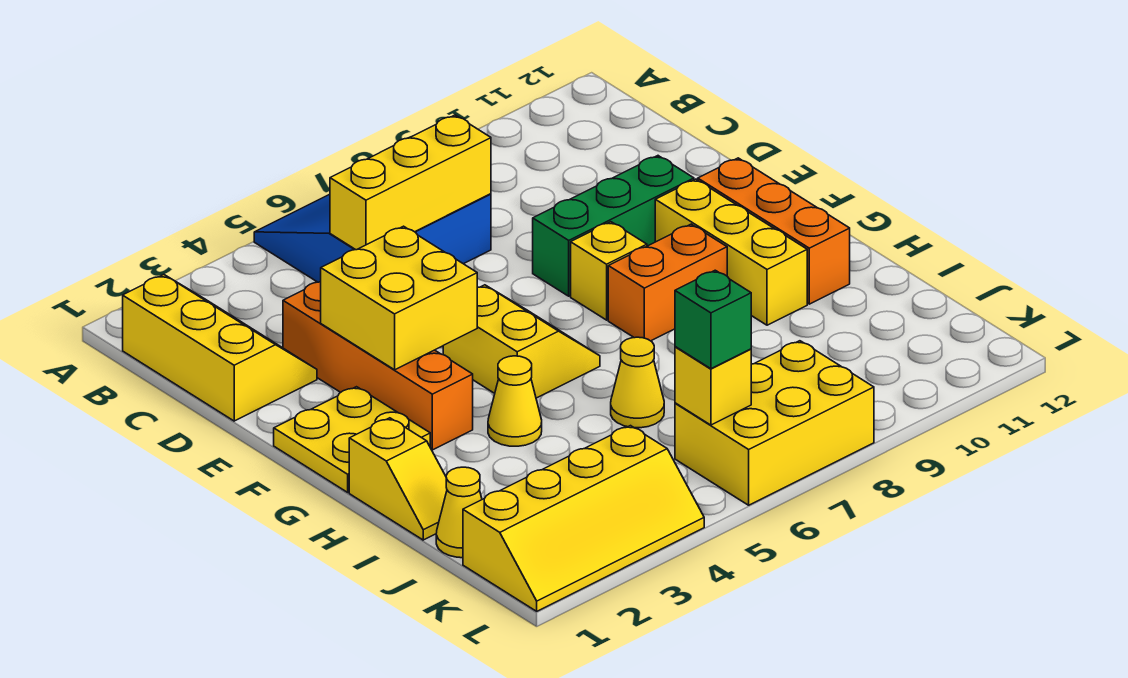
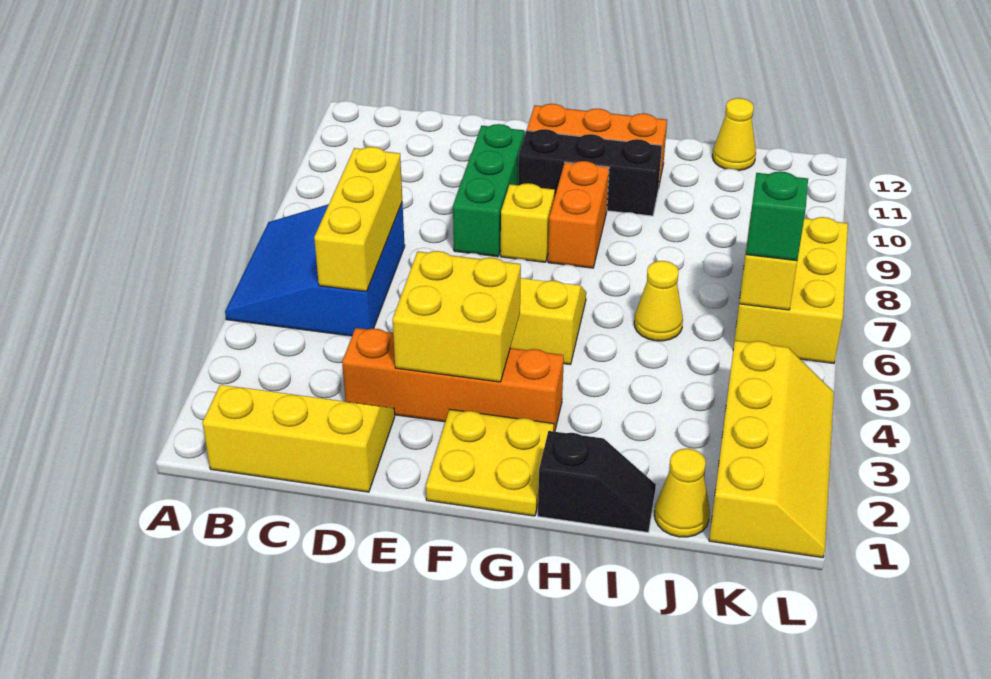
yellow 1x3 brick [655,179,807,325] -> black 1x3 brick [518,129,662,216]
yellow 1x2 slope [349,418,447,540] -> black 1x2 slope [538,431,656,532]
yellow 1x1 cone [488,356,542,446] -> yellow 1x1 cone moved to [713,98,756,171]

